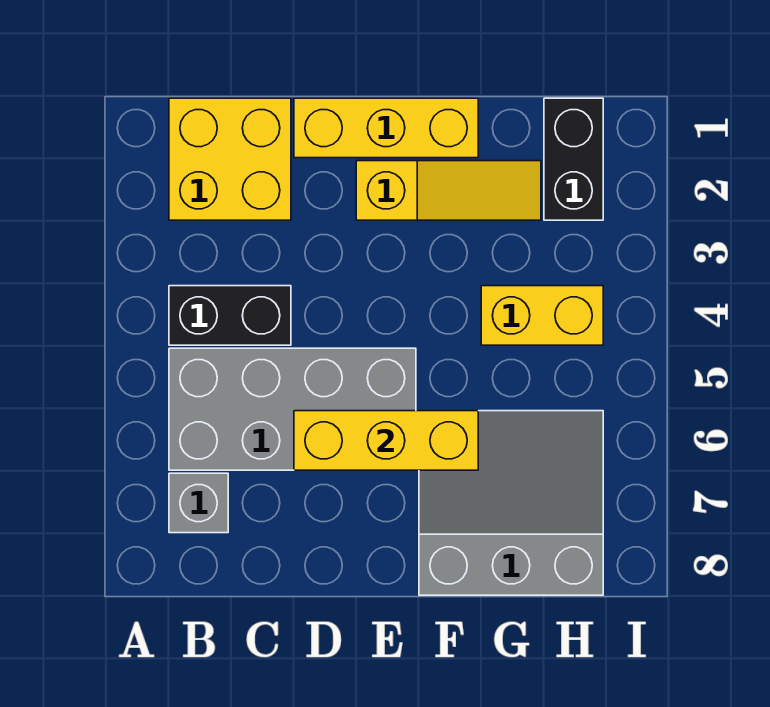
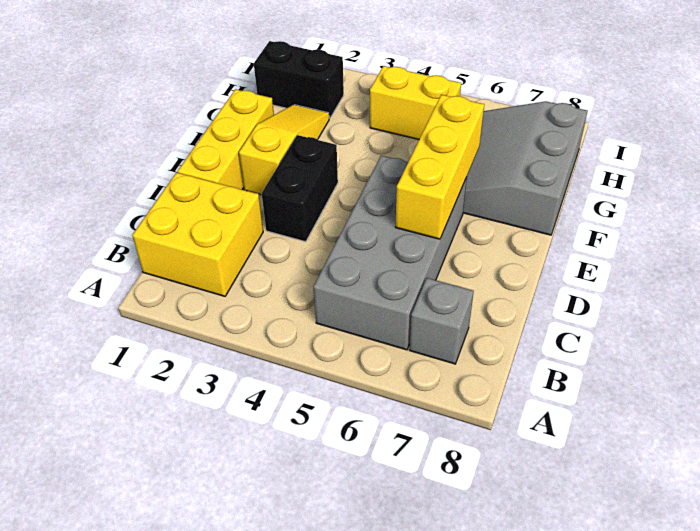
black 1x2 brick [169,286,291,345] -> black 1x2 brick moved to [262,135,338,242]
yellow 1x2 brick [481,286,603,345] -> yellow 1x2 brick turned to [370,66,461,139]

